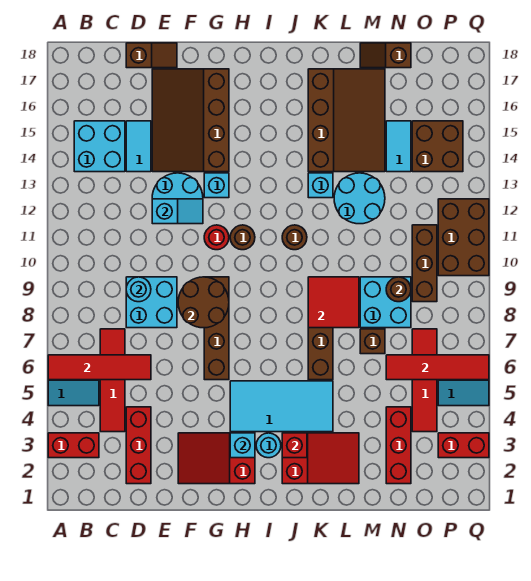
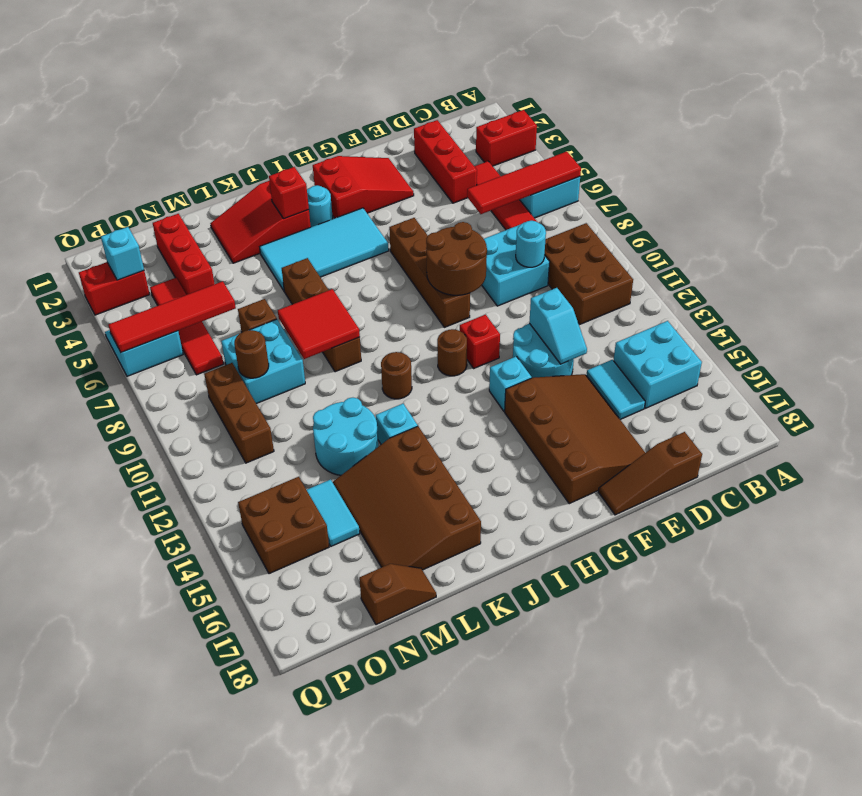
brown 1x2 slope [126,43,177,68] -> brown 1x3 slope [598,432,702,515]
cyan 1x2 slope [152,199,203,224] -> cyan 1x2 slope turned to [529,288,587,364]
red 1x1 round brick [204,225,229,250] -> red 1x1 brick [460,315,500,368]
cyan 1x1 brick [230,433,255,458] -> cyan 1x1 brick moved to [101,227,144,280]
brown 2x3 brick [438,199,489,276] -> brown 2x3 brick moved to [545,223,633,324]

